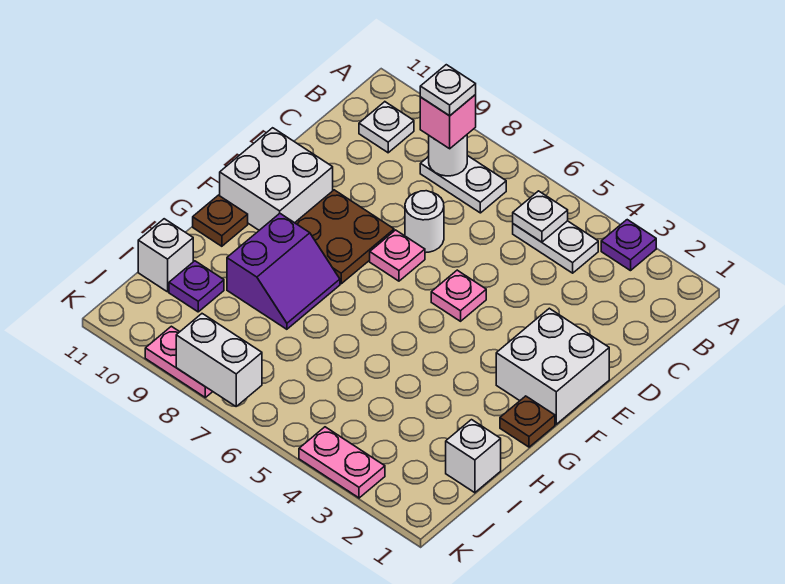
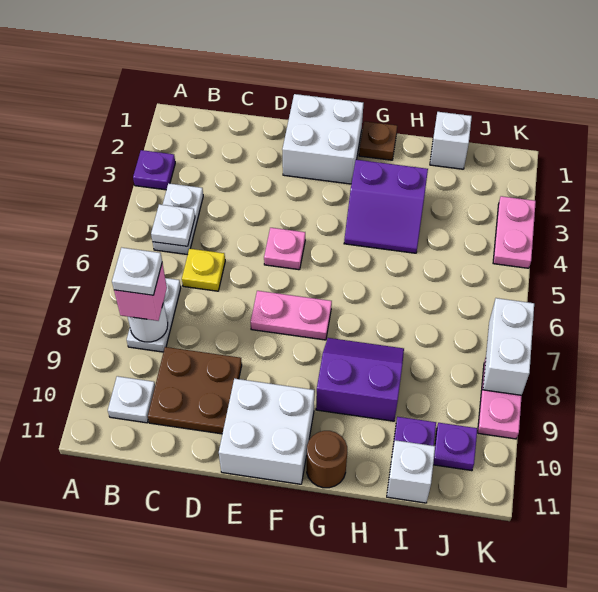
none -> yellow 1x1 plate [182,249,225,291]
white 1x1 round brick [405,191,444,253] -> none
pink 1x1 plate [370,230,425,281] -> pink 1x2 plate [251,291,332,340]
brown 2x2 plate [295,190,394,284] -> brown 2x2 plate moved to [148,347,242,434]
none -> purple 2x2 slope [344,160,428,253]
brown 1x1 plate [193,195,248,246] -> brown 1x1 round brick [307,431,347,488]
none -> purple 1x1 plate [433,423,477,471]

